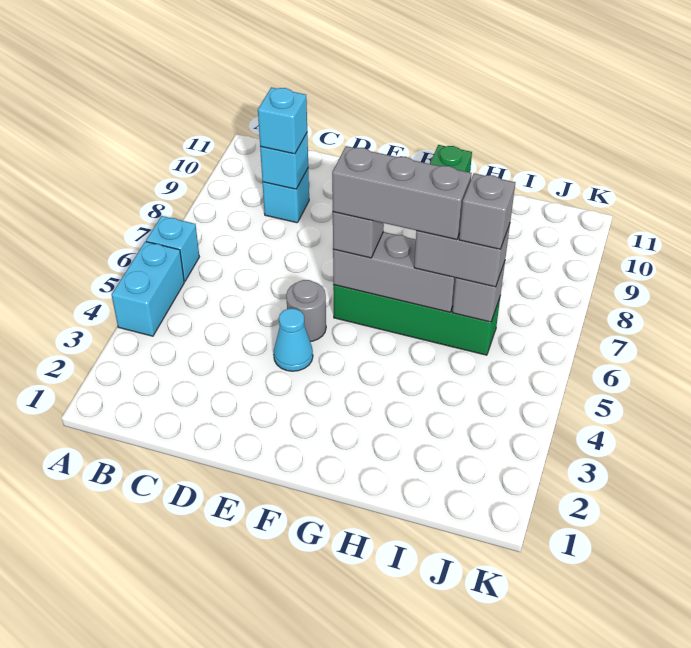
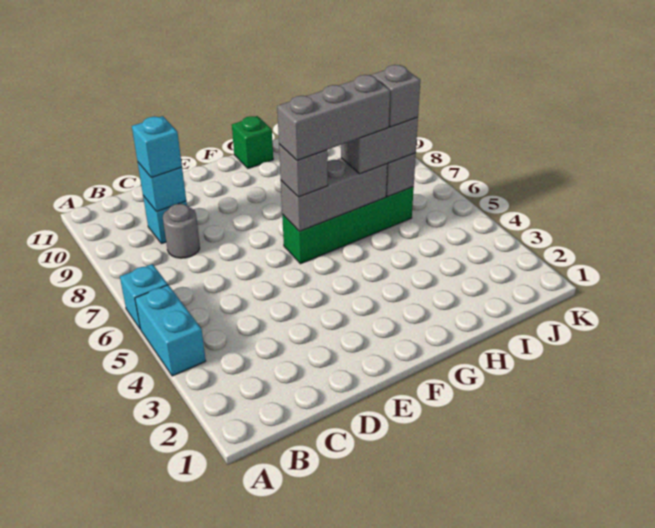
cyan 1x1 cone [274,308,313,371] -> none
grey 1x1 round brick [286,280,326,342] -> grey 1x1 round brick moved to [163,204,200,258]

